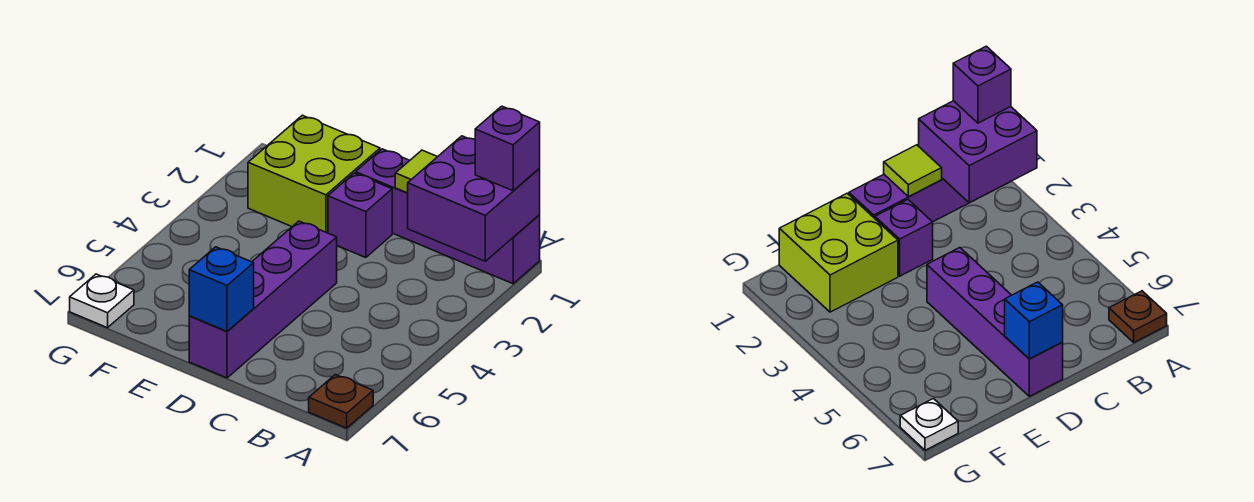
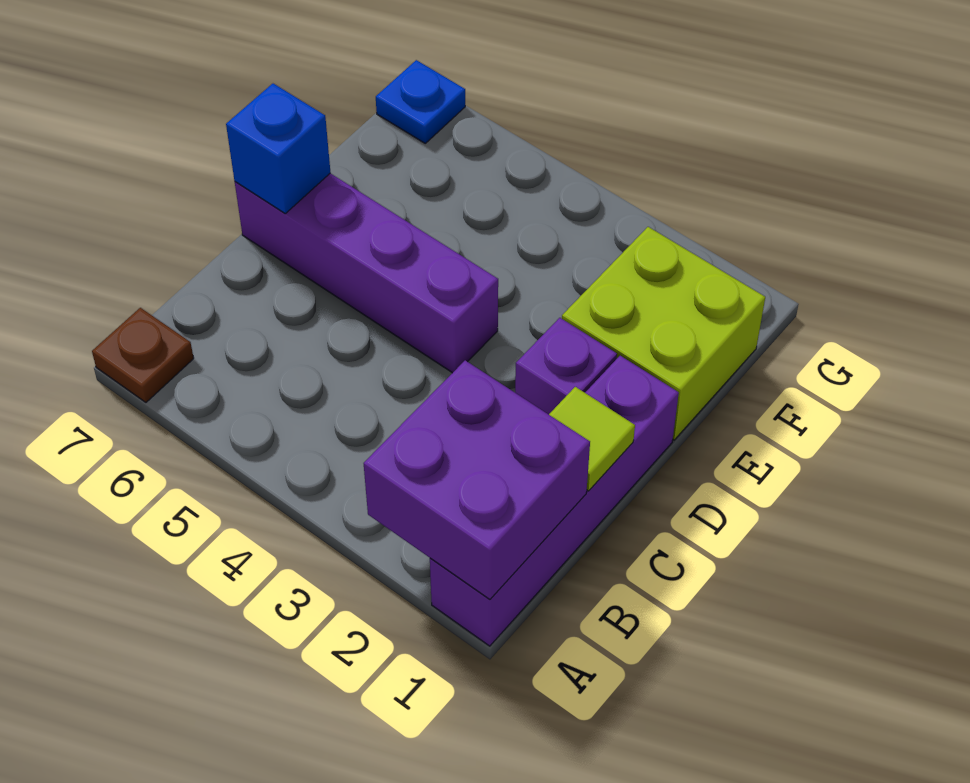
purple 1x1 brick [475,106,540,191] -> none
white 1x1 plate [70,274,134,328] -> blue 1x1 plate [376,60,465,143]

